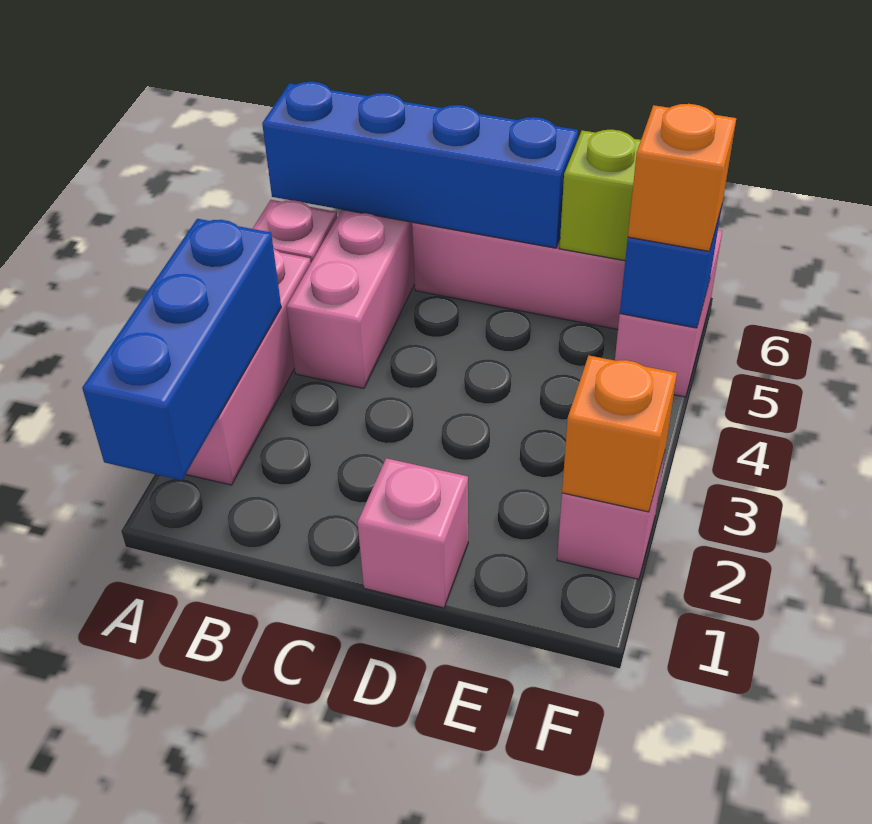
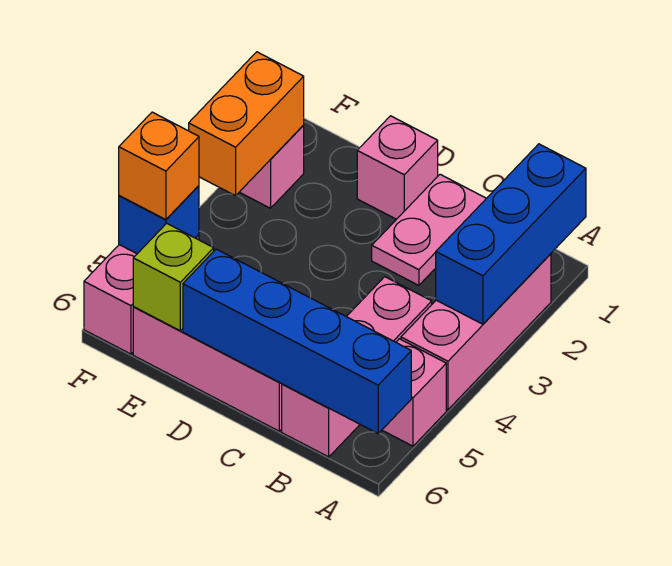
none -> pink 1x2 plate [372,174,486,285]
orange 1x1 brick [562,356,677,512] -> orange 1x2 brick [189,52,304,196]

